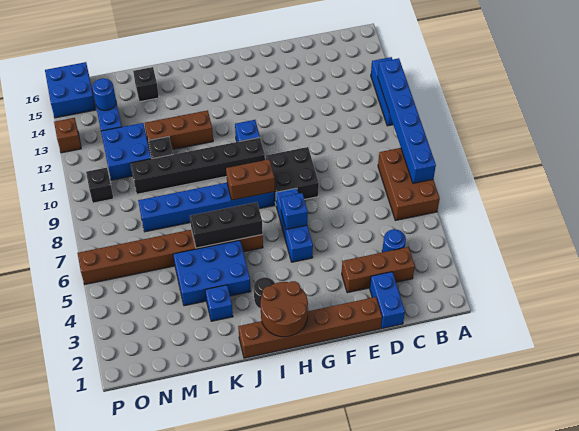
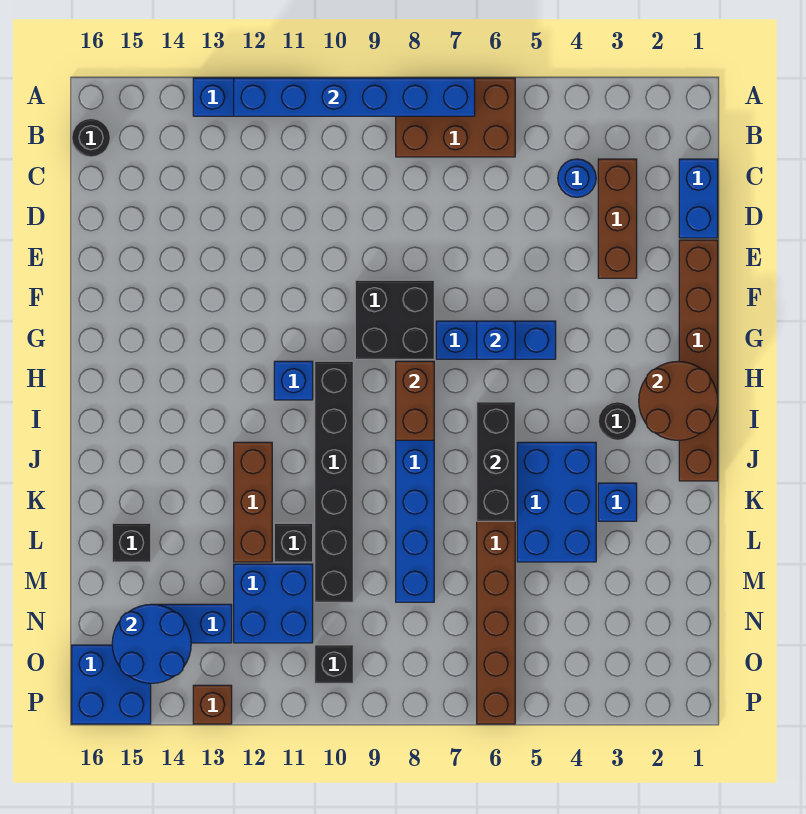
none -> black 1x1 round brick [72,119,110,157]
blue 1x2 brick [370,272,405,328] -> blue 1x2 brick turned to [679,159,718,238]
blue 1x1 round brick [92,78,116,111] -> blue 2x2 round brick [112,604,191,683]

